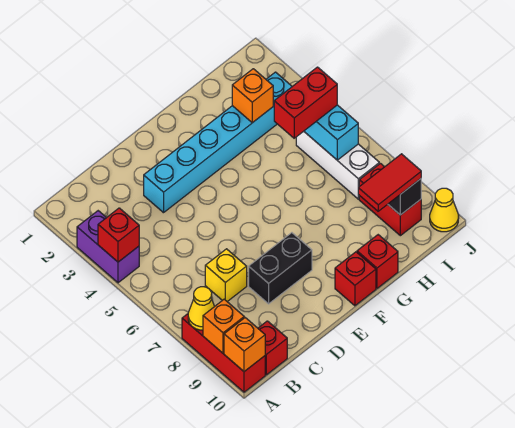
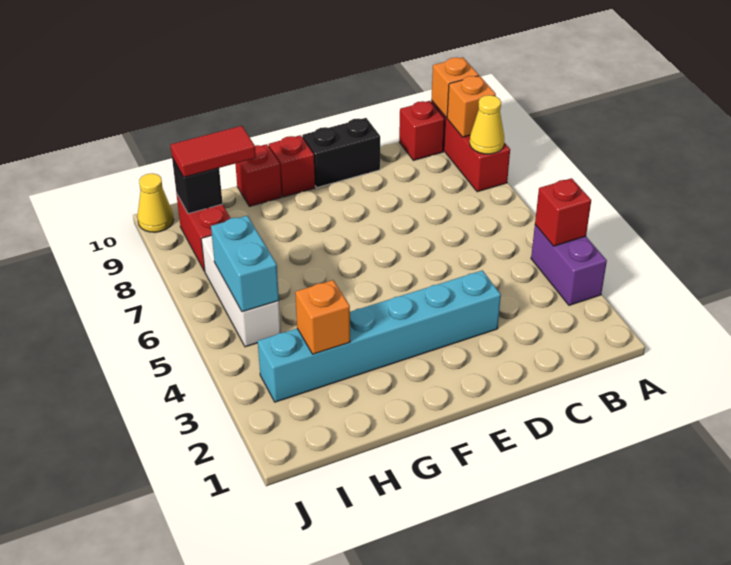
yellow 1x1 brick [205,249,247,302] -> none
black 1x2 brick [249,233,312,304] -> black 1x2 brick moved to [302,118,380,188]
red 1x2 brick [274,67,337,138] -> none

